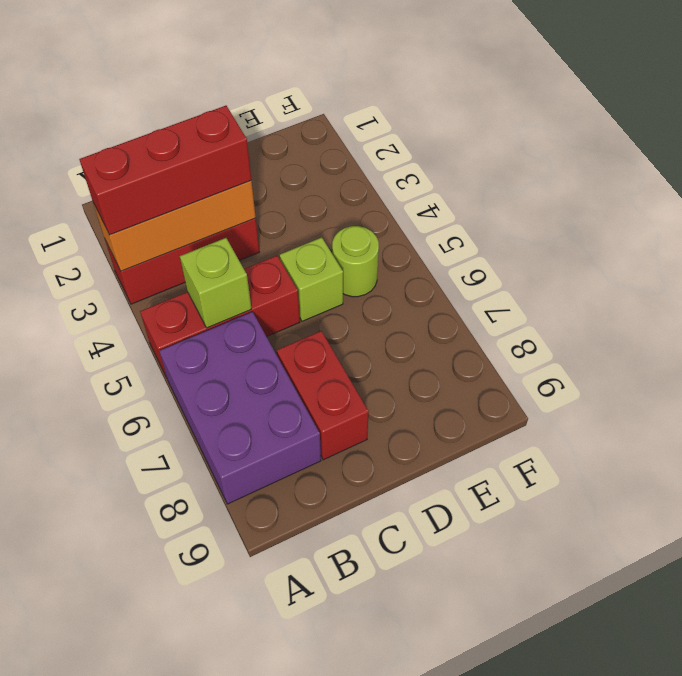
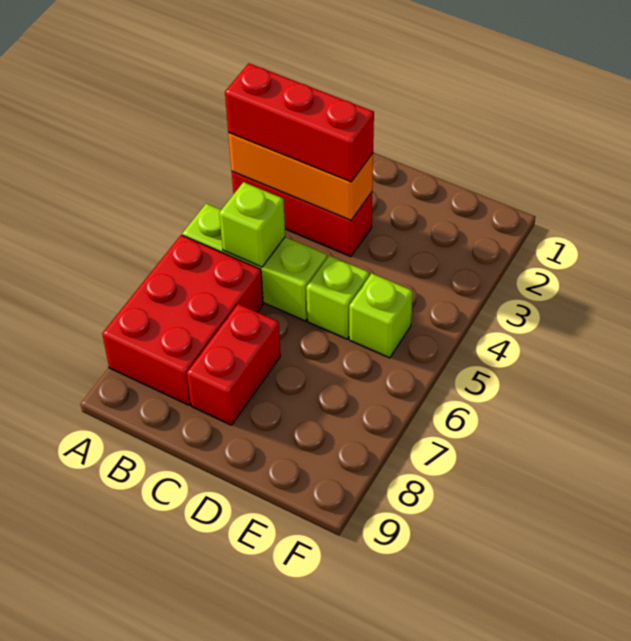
red 1x3 brick [140,256,300,378] -> lime 1x3 brick [182,204,327,321]
purple 2x3 brick [159,312,321,504] -> red 2x3 brick [102,235,263,405]
lime 1x1 round brick [332,226,379,297] -> lime 1x1 brick [349,273,413,358]

